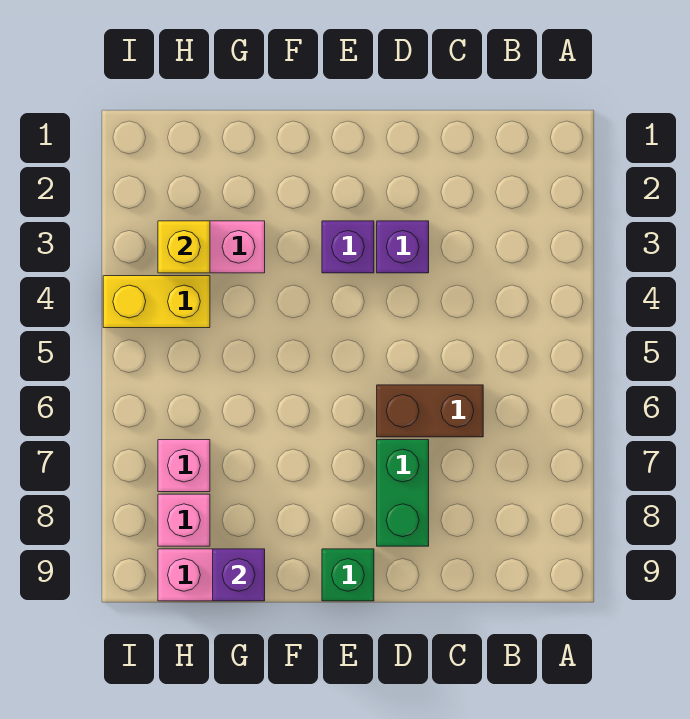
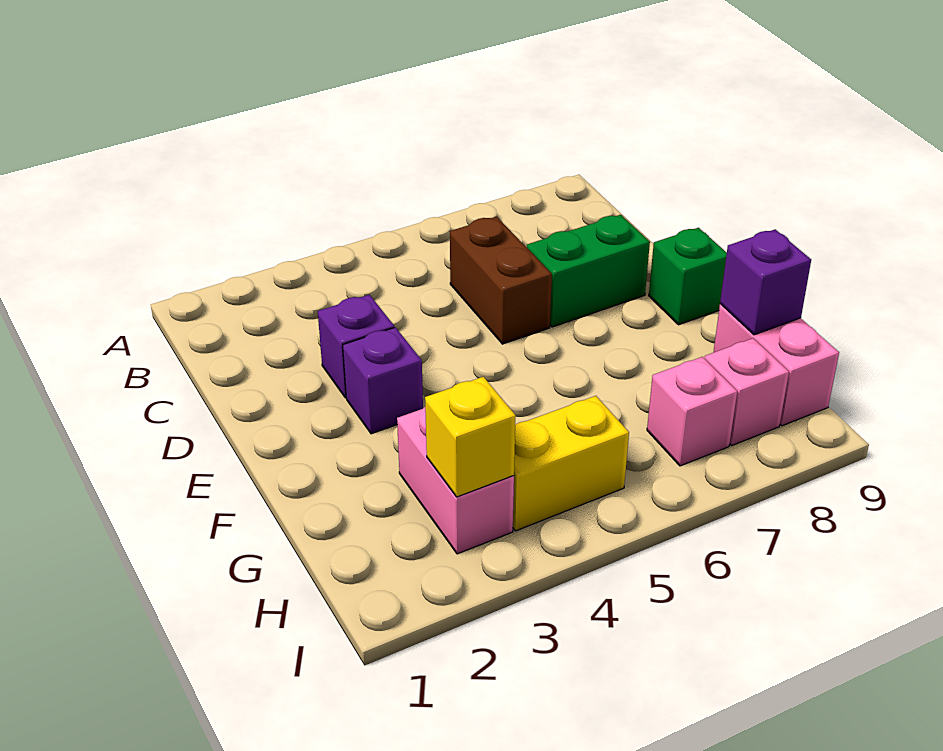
yellow 1x2 brick [103,276,210,328] -> yellow 1x2 brick turned to [513,396,629,531]

